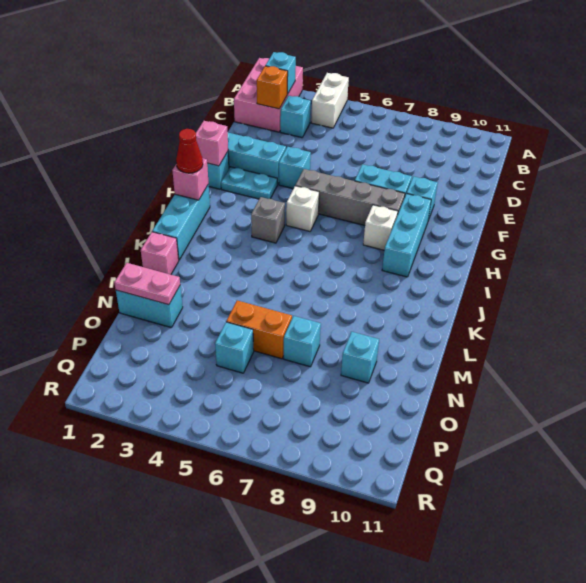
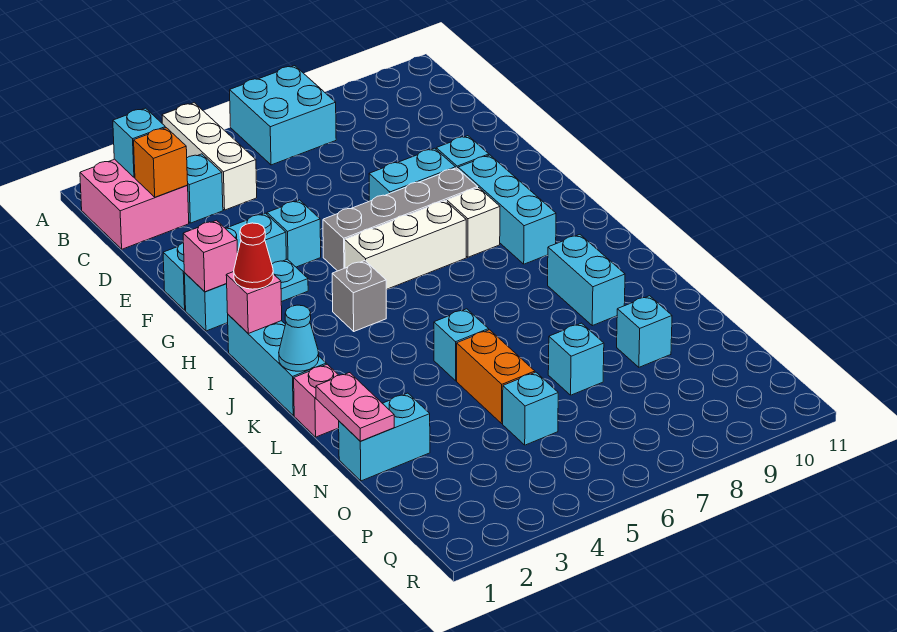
pink 2x3 brick [234,58,303,132] -> pink 2x2 brick [80,159,189,249]
white 1x2 brick [311,73,349,128] -> white 1x3 brick [162,103,257,210]
none -> cyan 2x2 brick [230,66,336,165]
white 1x1 brick [286,186,319,231] -> white 1x3 brick [345,201,466,290]
none -> cyan 1x1 cone [279,305,319,371]
none -> cyan 1x2 brick [548,235,625,326]
none -> cyan 1x1 brick [434,309,489,381]
pink 1x2 plate [114,263,180,305] -> pink 1x2 plate turned to [316,373,394,441]
orange 1x2 brick [226,301,292,359] -> orange 1x2 brick turned to [457,330,535,424]

